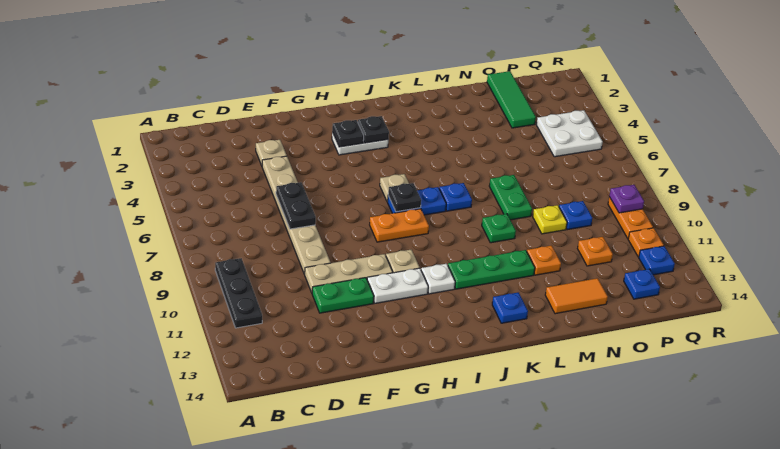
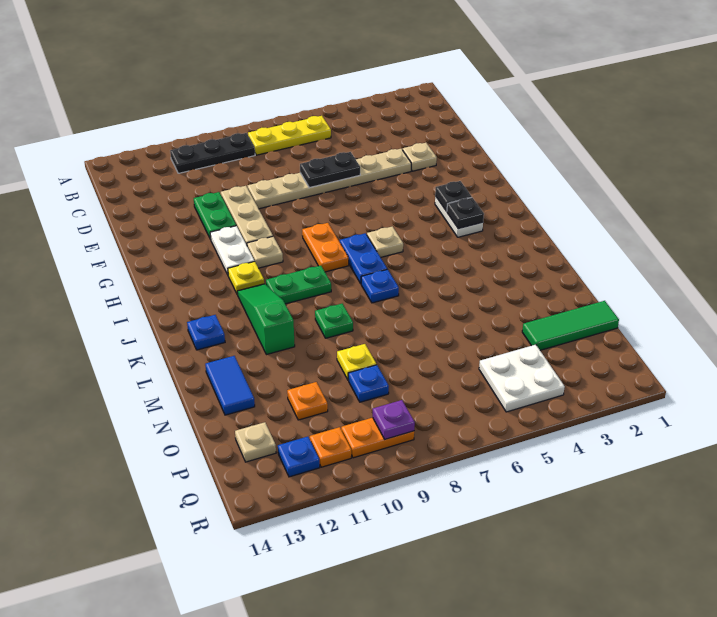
none -> yellow 1x3 plate [248,116,331,155]
black 1x1 plate [388,183,421,212] -> none
white 1x1 plate [421,264,455,294] -> yellow 1x1 plate [228,261,264,294]
green 1x3 plate [448,250,535,289] -> green 1x3 slope [237,284,295,355]
green 1x2 plate [489,175,532,220] -> green 1x2 plate moved to [266,266,331,304]
orange 1x1 plate [527,246,561,275] -> none
orange 1x2 tile [545,278,608,314] -> blue 1x2 tile [205,356,255,415]
blue 1x1 plate [624,269,660,299] -> tan 1x1 plate [235,422,276,462]

